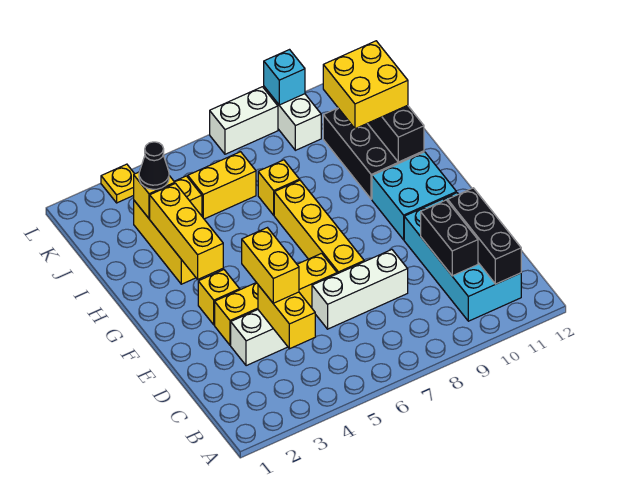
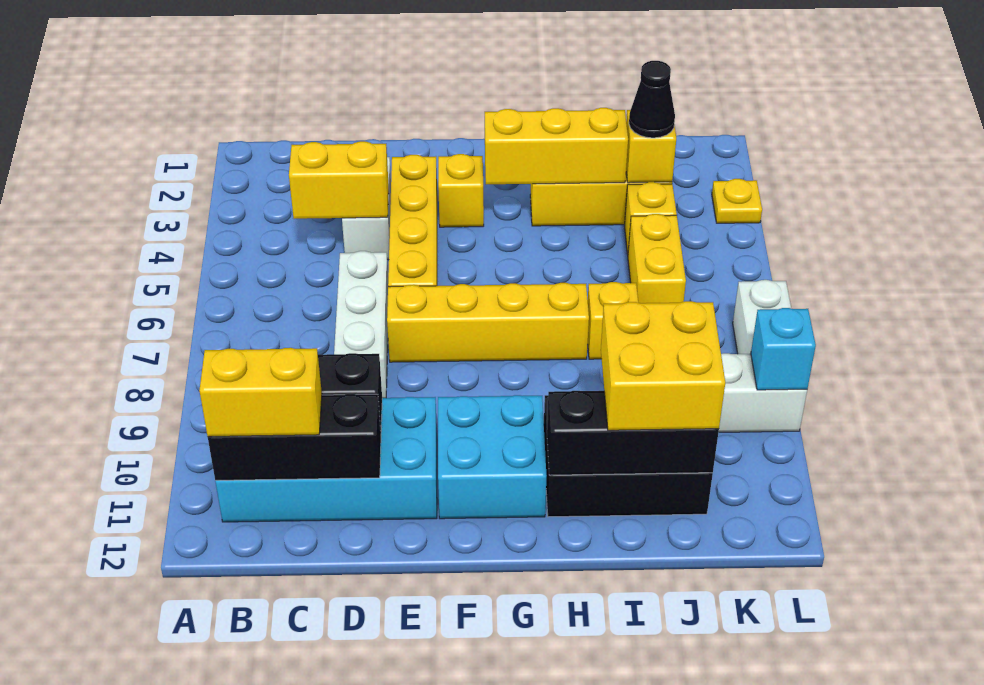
yellow 1x2 brick [242,228,299,303] -> yellow 1x2 brick moved to [199,348,322,437]

